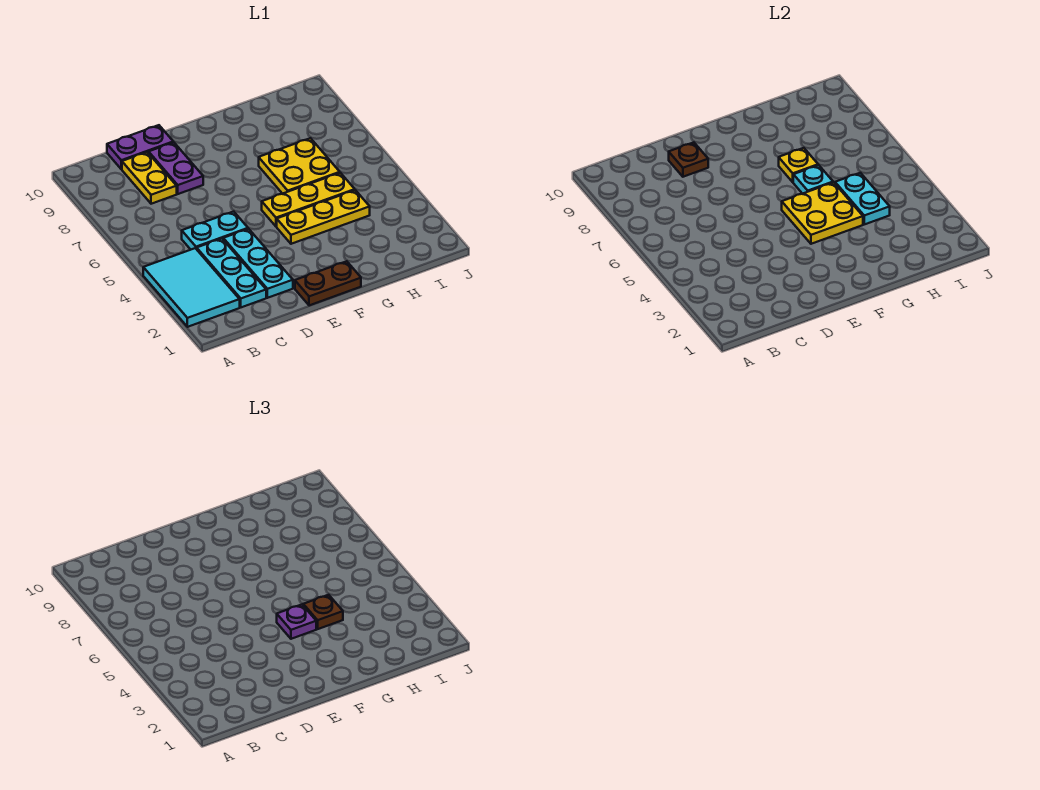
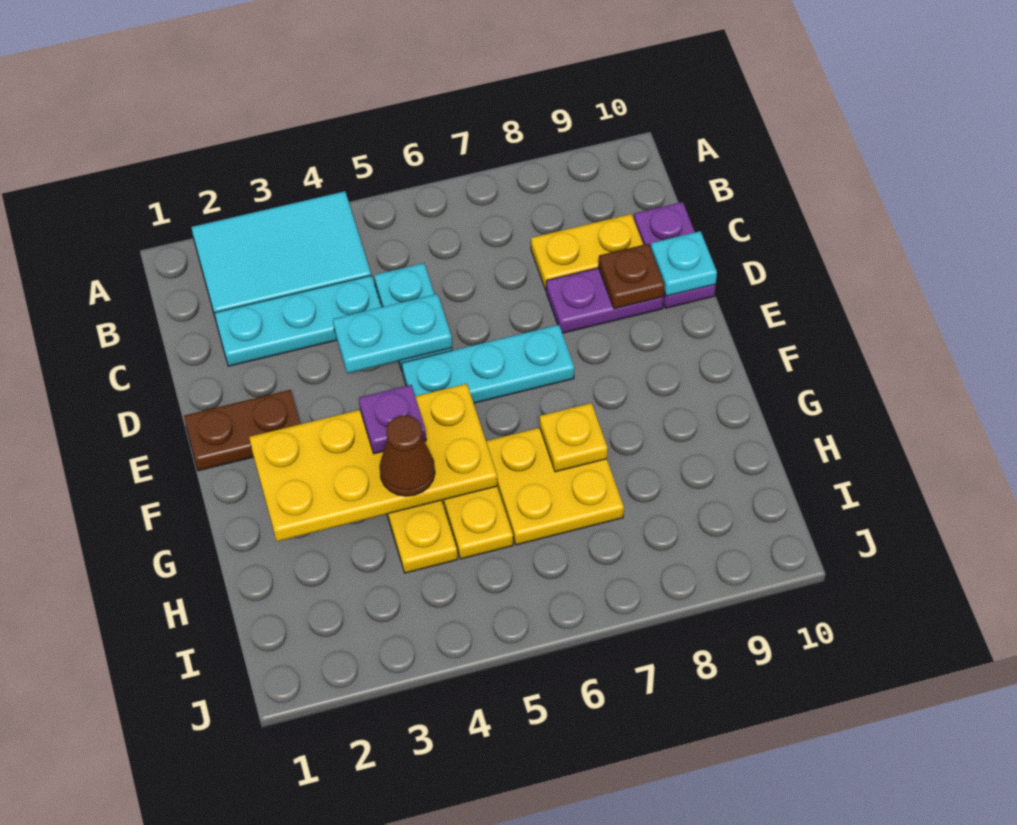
cyan 1x3 plate [223,229,293,298] -> cyan 1x3 plate moved to [402,325,574,403]
brown 1x2 plate [295,261,361,305] -> brown 1x2 plate turned to [184,390,300,471]
yellow 2x2 plate [782,182,863,244] -> yellow 2x4 plate [249,384,497,541]
brown 1x1 plate [303,595,343,629] -> brown 1x1 cone [380,415,435,496]
cyan 1x1 plate [793,165,833,194] -> cyan 1x1 plate moved to [651,231,717,296]
cyan 1x2 plate [835,173,890,224] -> cyan 1x2 plate moved to [333,294,452,373]

